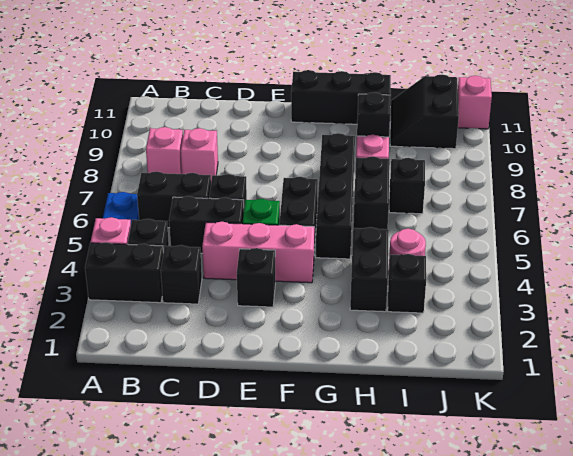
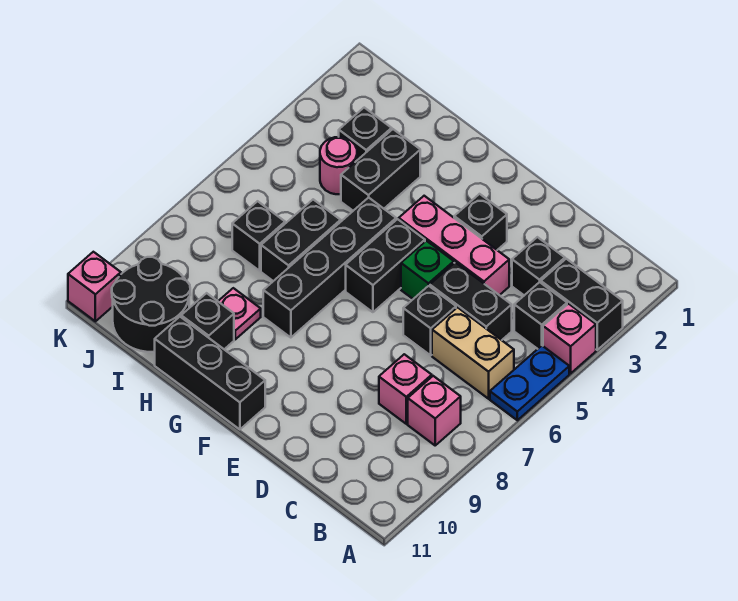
black 1x2 brick [137,171,211,228] -> tan 1x2 brick [432,307,514,399]
black 2x2 slope [390,75,459,149] -> black 2x2 round brick [112,257,190,352]

